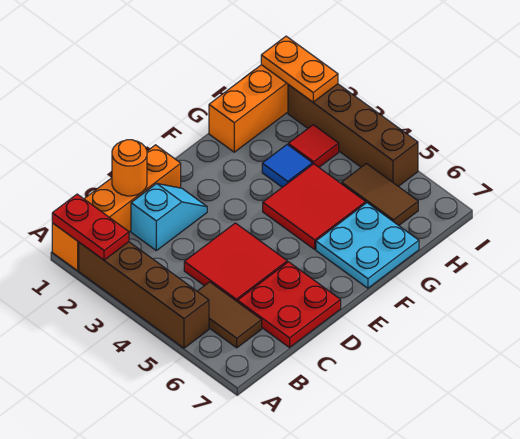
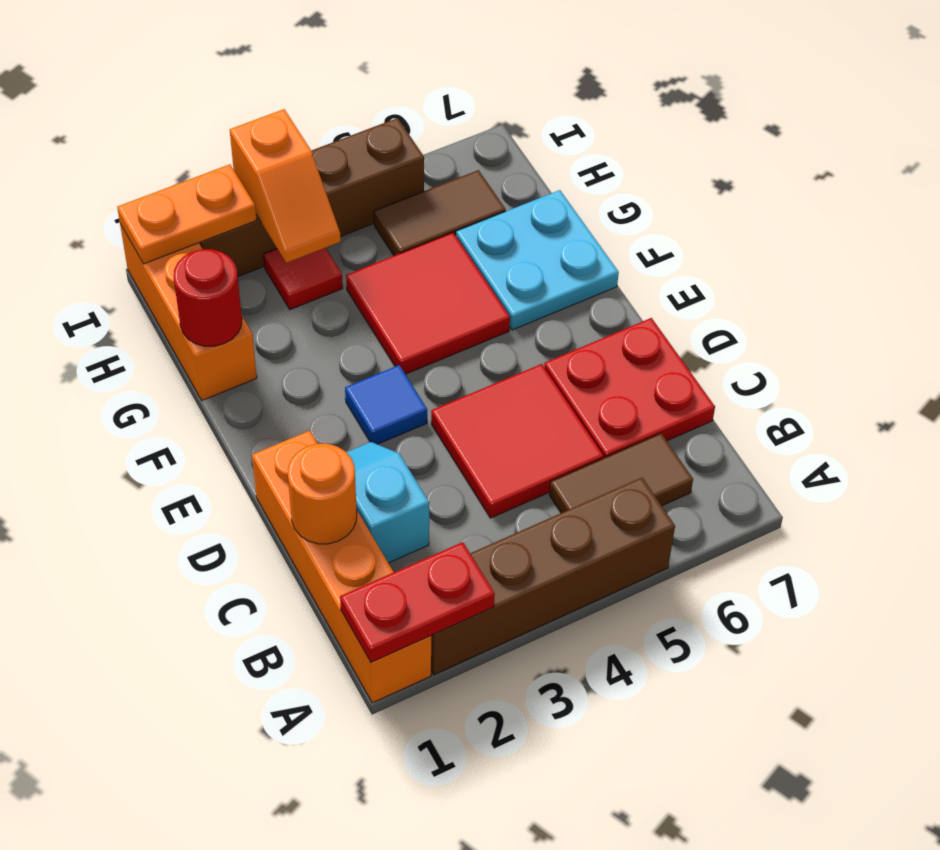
none -> red 1x1 round brick [174,249,242,346]
blue 1x1 tile [262,145,312,187] -> blue 1x1 tile moved to [345,365,427,444]
none -> orange 1x2 slope [230,109,341,263]

